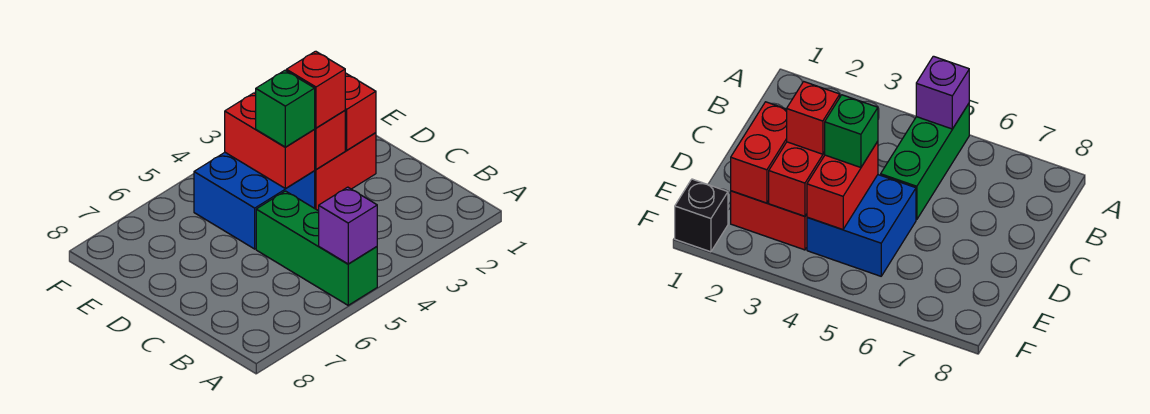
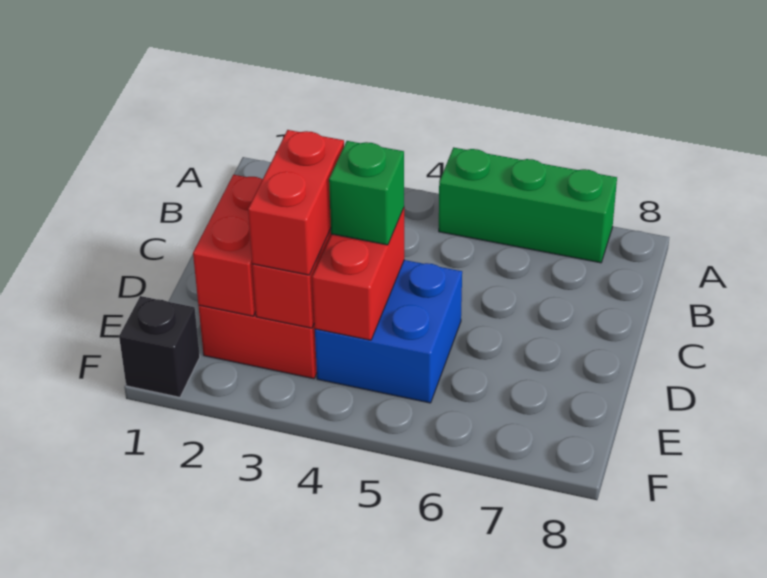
green 1x3 brick [256,191,377,305] -> green 1x3 brick turned to [439,147,617,263]
purple 1x1 brick [319,187,377,264] -> none
red 1x1 brick [286,51,345,128] -> red 1x2 brick [248,130,344,275]

